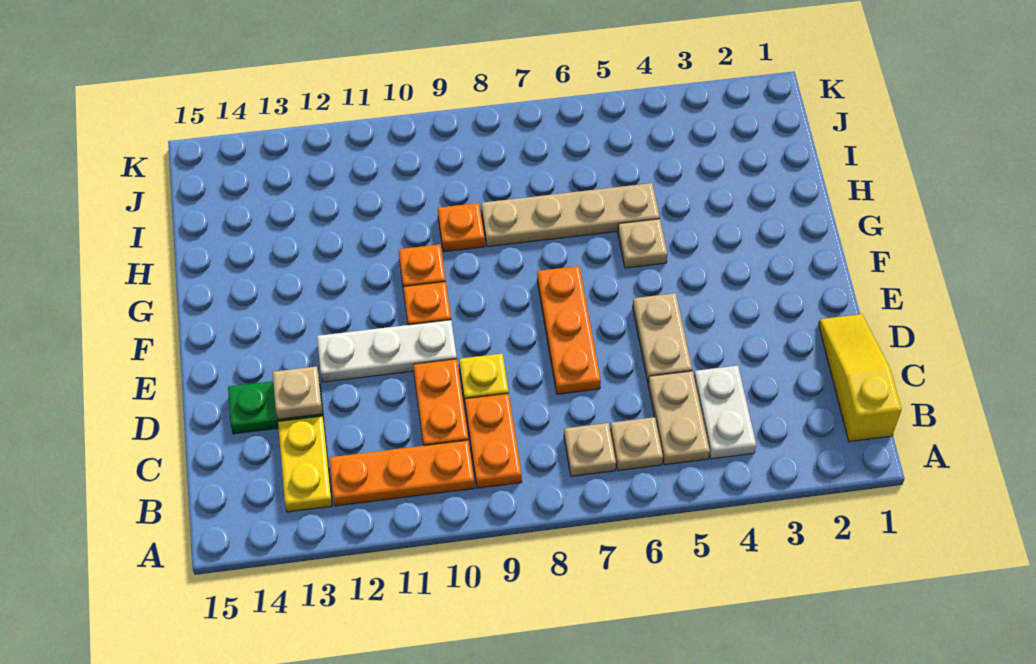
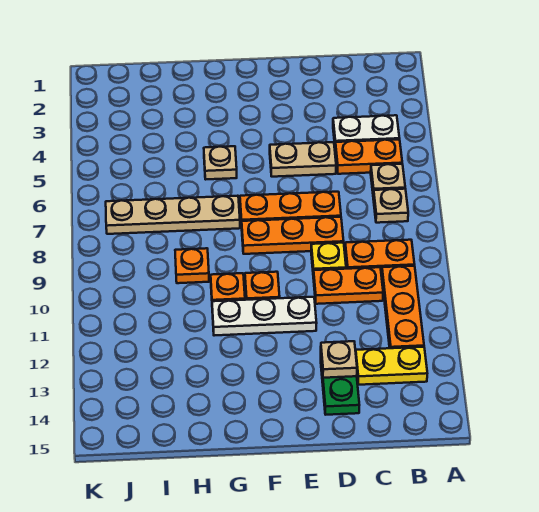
yellow 1x3 slope [819,314,902,442] -> none
tan 1x2 plate [648,371,710,465] -> orange 1x2 plate [335,139,402,174]
none -> orange 1x3 plate [242,217,344,254]
white 1x3 plate [317,320,457,382] -> white 1x3 plate turned to [212,297,317,336]
tan 1x4 plate [481,183,660,247] -> tan 1x4 plate turned to [106,196,240,234]

